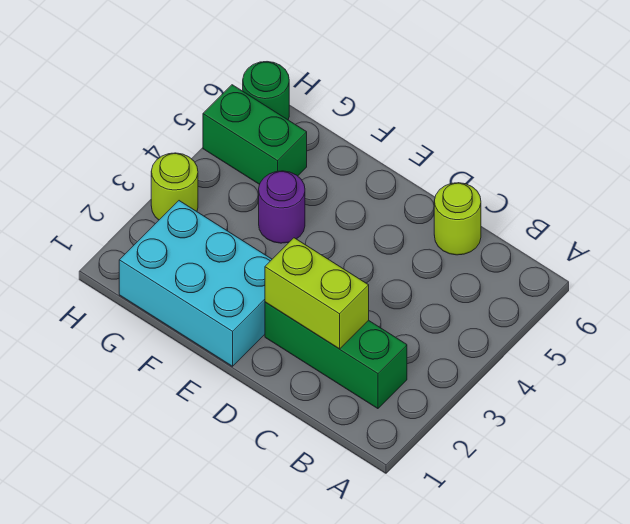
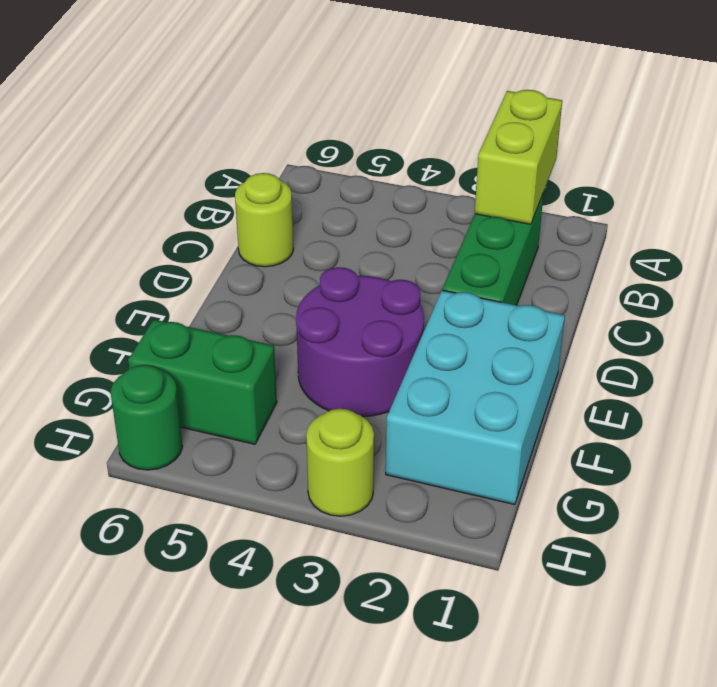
lime 1x2 brick [265,238,369,349] -> lime 1x2 brick moved to [475,90,562,224]
purple 1x1 round brick [259,171,305,243] -> purple 2x2 round brick [296,267,424,417]
green 1x2 brick [203,85,307,184] -> green 1x2 brick turned to [128,320,277,444]

